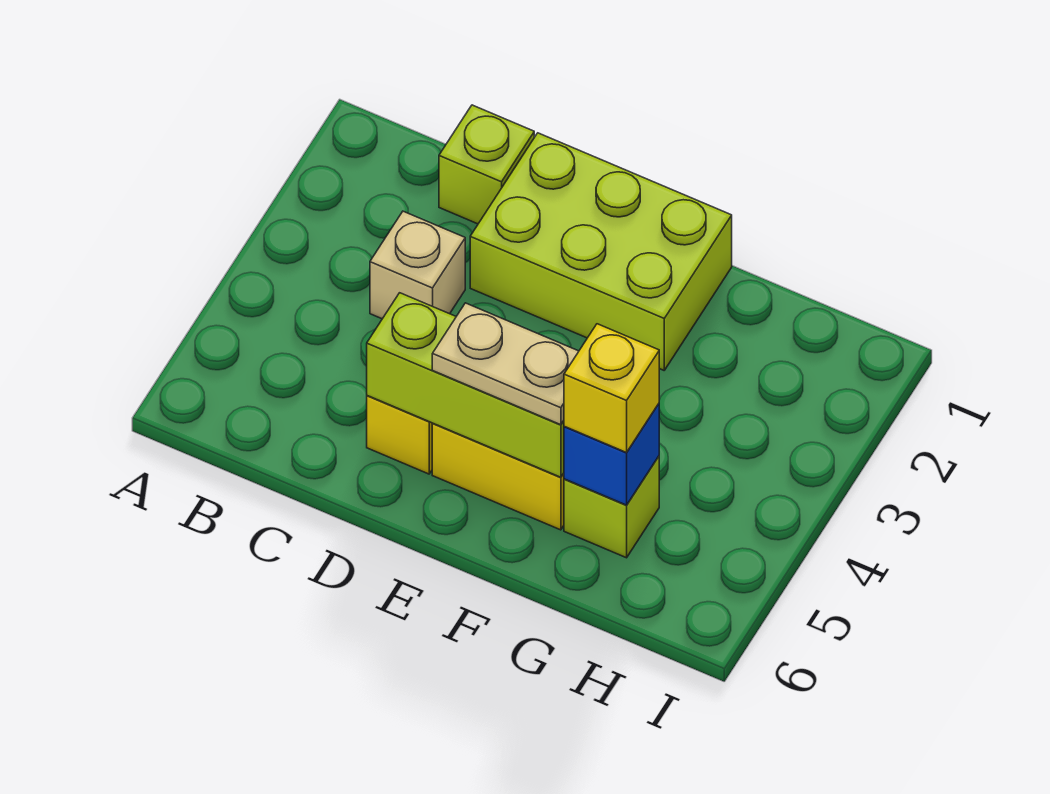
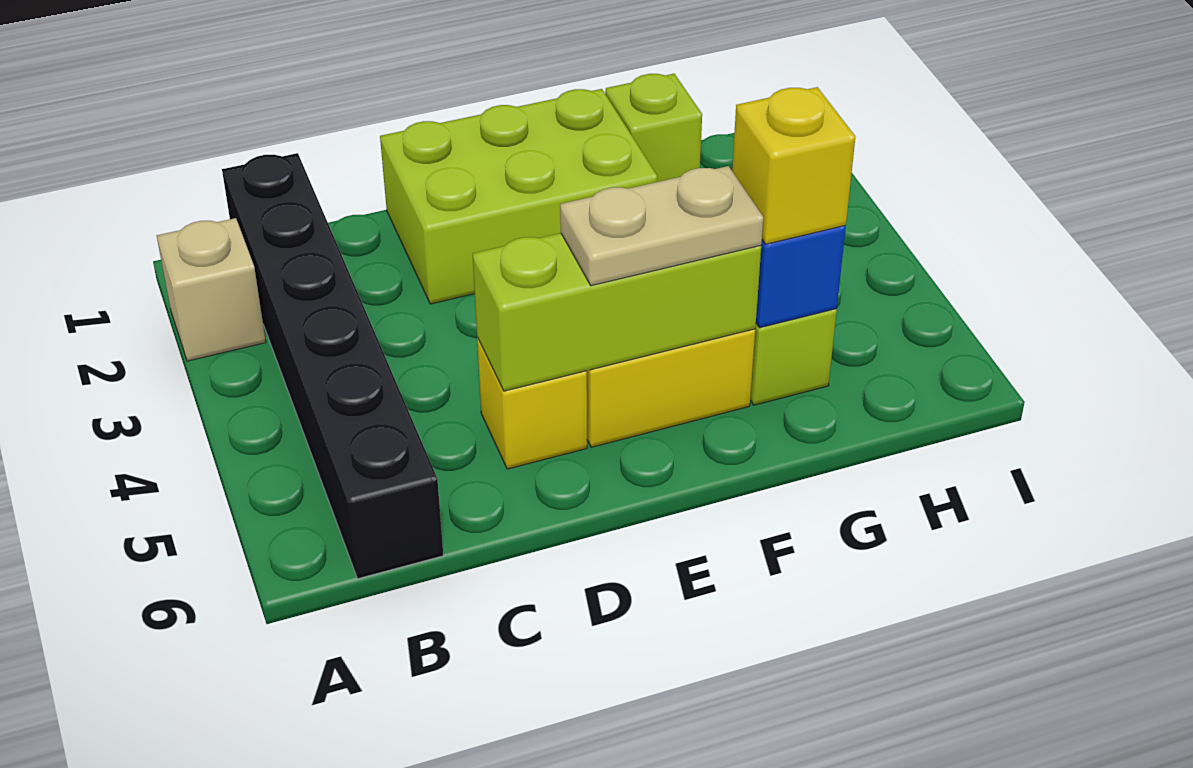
none -> black 1x6 brick [222,153,443,579]
lime 1x1 brick [439,105,534,224] -> lime 1x1 brick moved to [605,74,702,182]
tan 1x1 brick [370,211,465,319] -> tan 1x1 brick moved to [157,218,266,361]

